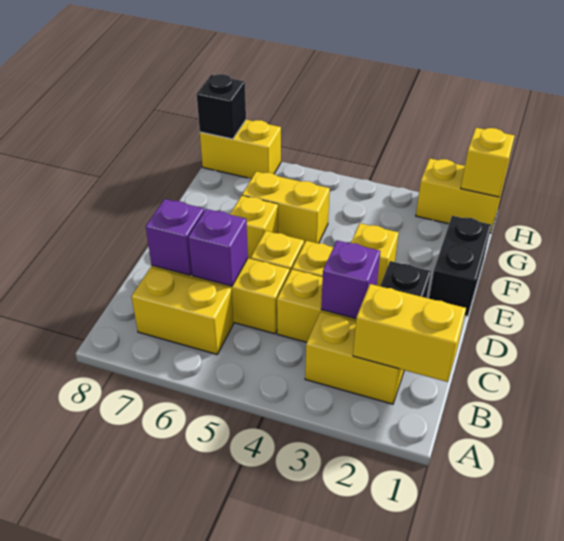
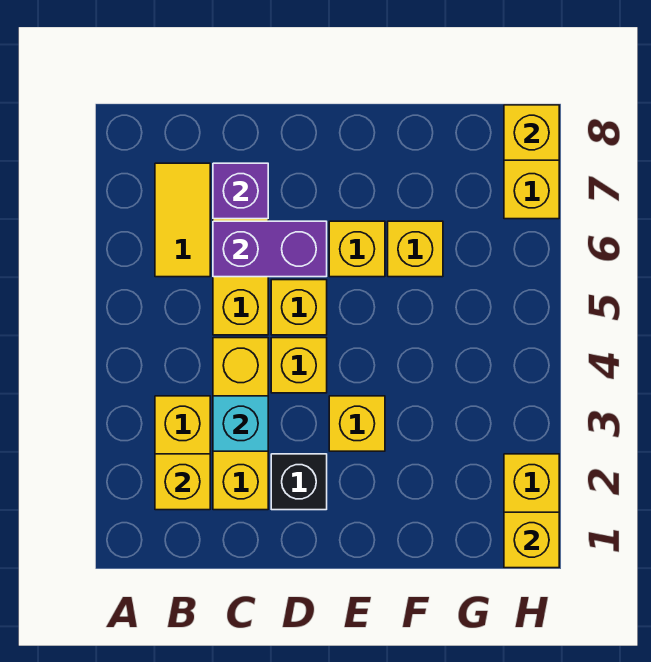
yellow 1x2 brick [353,284,466,382] -> yellow 1x1 brick [155,454,210,510]
yellow 1x2 brick [132,267,233,354] -> yellow 1x2 tile [155,163,210,277]
purple 1x1 brick [321,240,380,319] -> cyan 1x1 brick [213,396,268,451]
purple 1x1 brick [188,209,248,286] -> purple 1x2 brick [213,221,327,277]
black 1x2 brick [429,216,491,316] -> none
yellow 1x2 brick [242,171,330,243] -> yellow 1x1 brick [388,221,443,277]
black 1x1 brick [197,74,246,139] -> yellow 1x1 brick [504,105,559,160]

